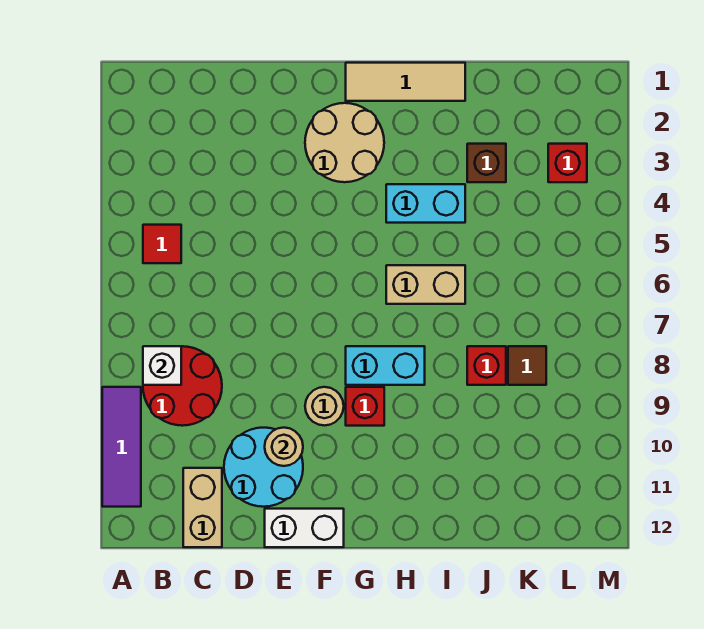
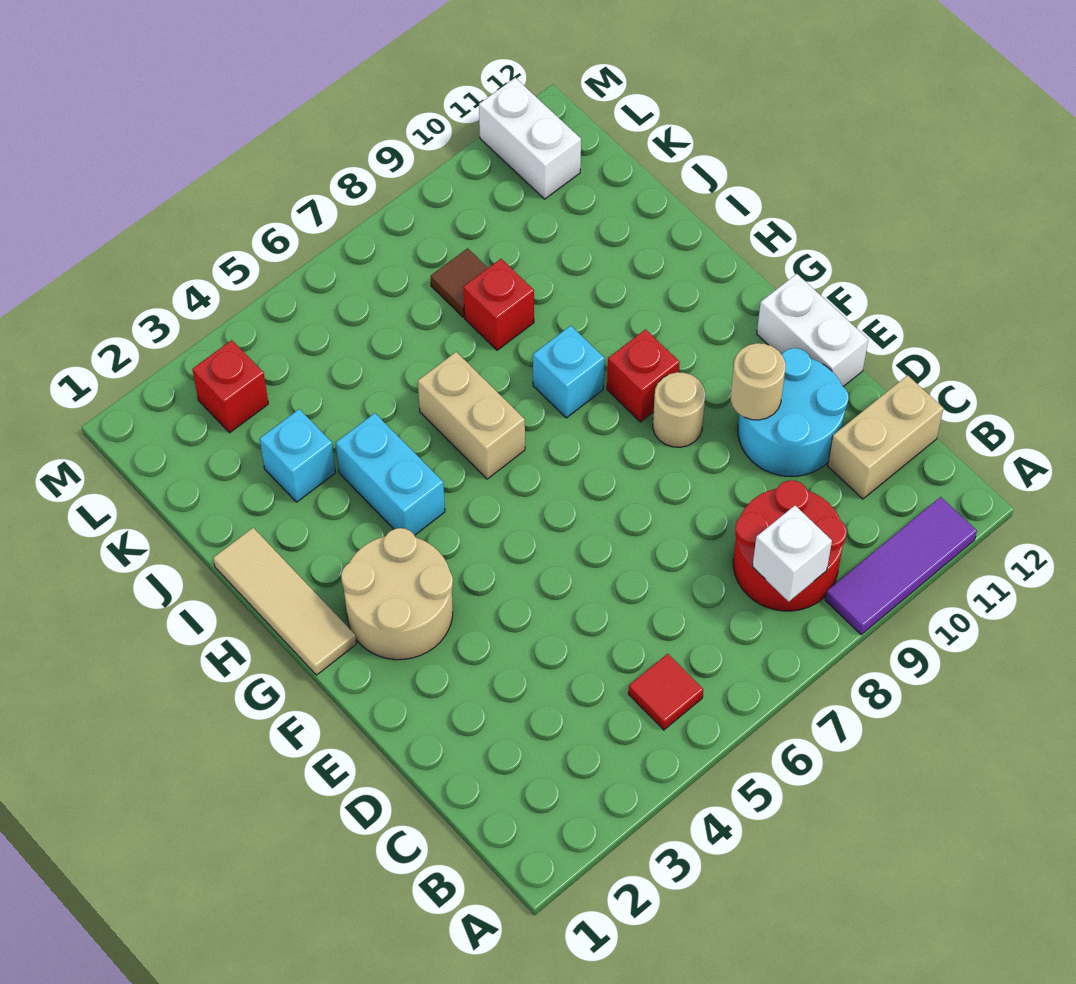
cyan 1x2 brick [346,346,425,385] -> cyan 1x1 brick [533,326,604,418]
brown 1x1 brick [467,144,506,182] -> cyan 1x1 brick [260,409,336,502]
none -> white 1x2 brick [479,78,581,199]

